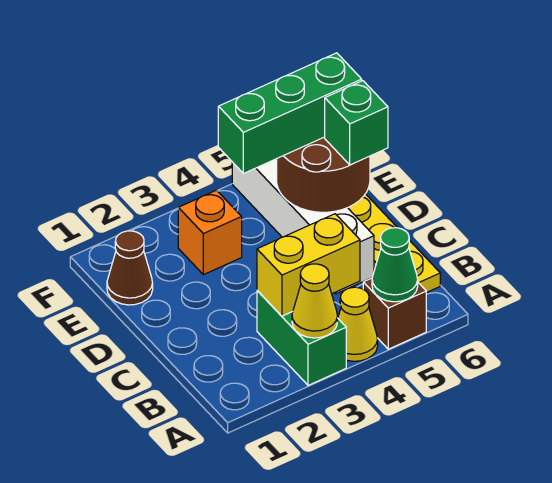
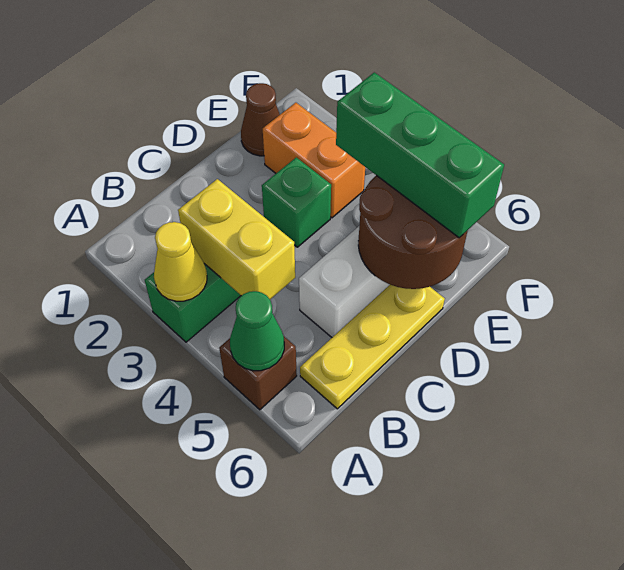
yellow 1x1 cone [338,287,378,361] -> none
green 1x1 brick [325,81,388,165] -> green 1x1 brick moved to [262,157,331,247]
orange 1x1 brick [178,190,242,275] -> orange 1x2 brick [263,103,365,218]

